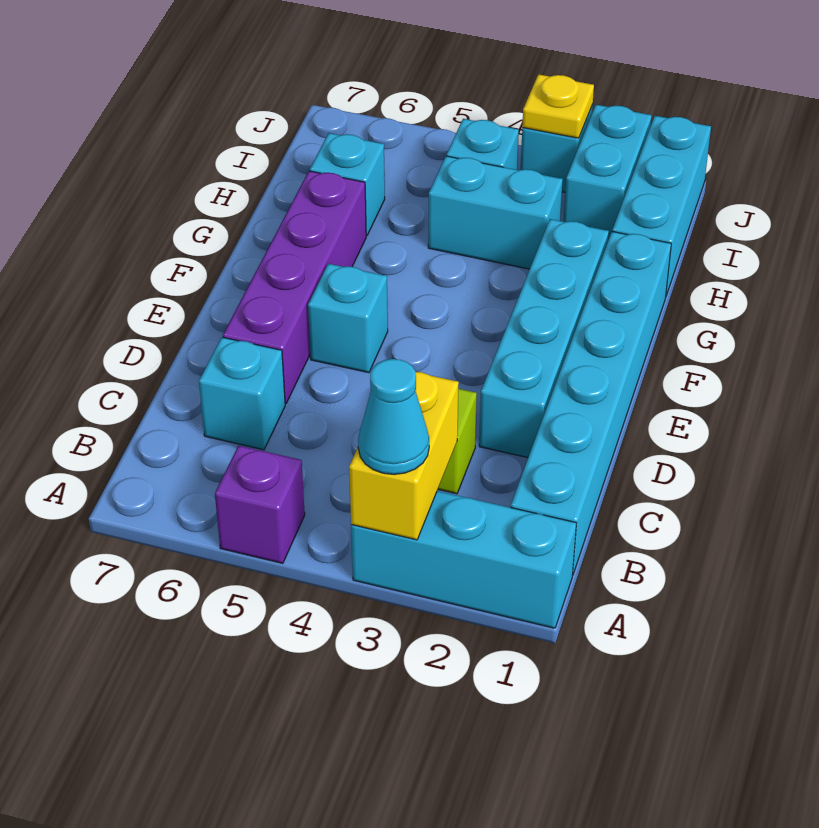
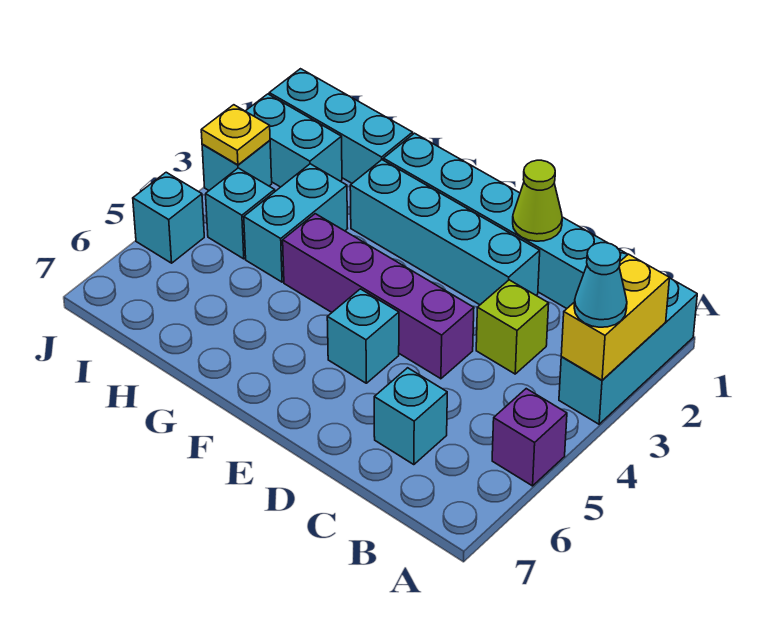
yellow 1x2 brick [349,372,459,540] -> yellow 1x2 brick turned to [561,254,669,380]
none -> lime 1x1 cone [513,160,562,241]
purple 1x4 brick [223,171,366,404] -> purple 1x4 brick moved to [283,214,474,379]
cyan 1x1 brick [310,133,385,236] -> cyan 1x1 brick moved to [133,172,204,263]

